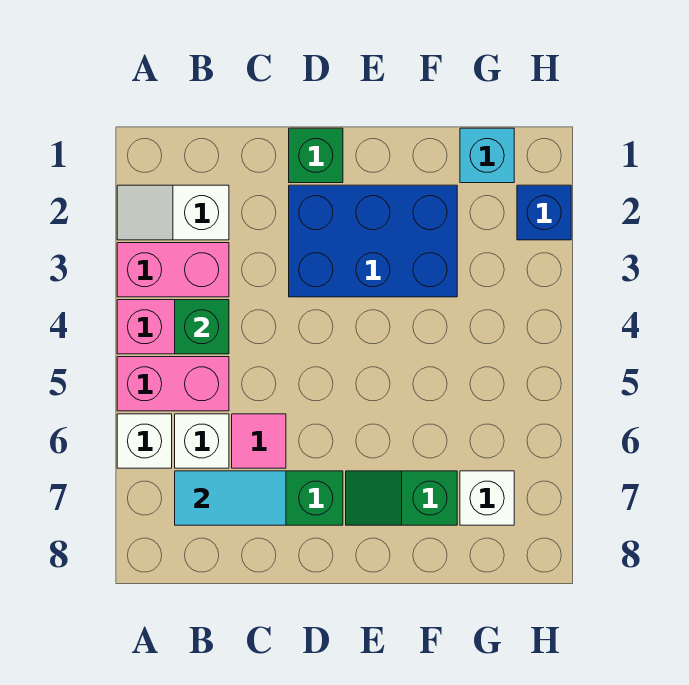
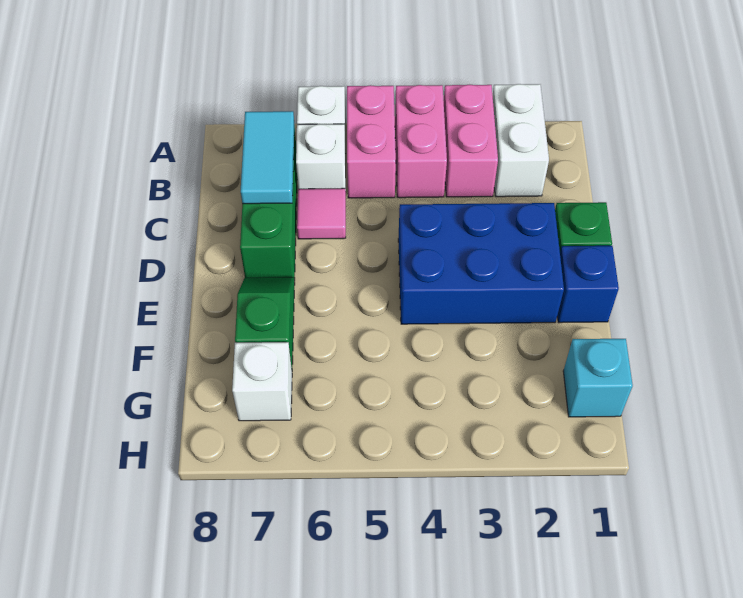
white 1x2 slope [117,185,229,240] -> white 1x2 brick [493,84,549,197]
green 1x1 brick [175,300,229,354] -> none
blue 2x3 brick [289,185,457,297] -> blue 2x3 brick turned to [398,203,564,324]
blue 1x1 brick [517,185,571,240] -> blue 1x1 brick moved to [557,246,619,323]

